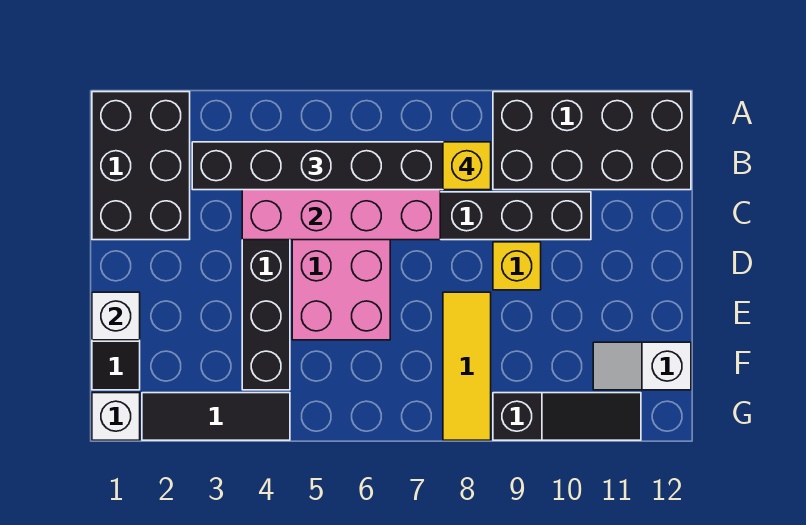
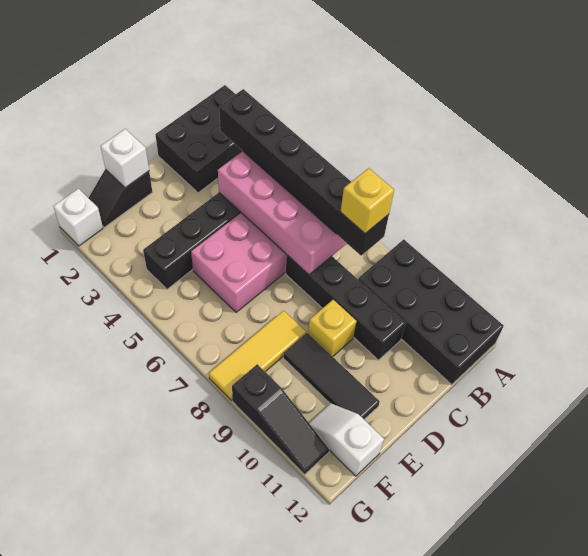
black 1x3 tile [142,393,290,440] -> black 1x3 tile moved to [283,333,380,419]

